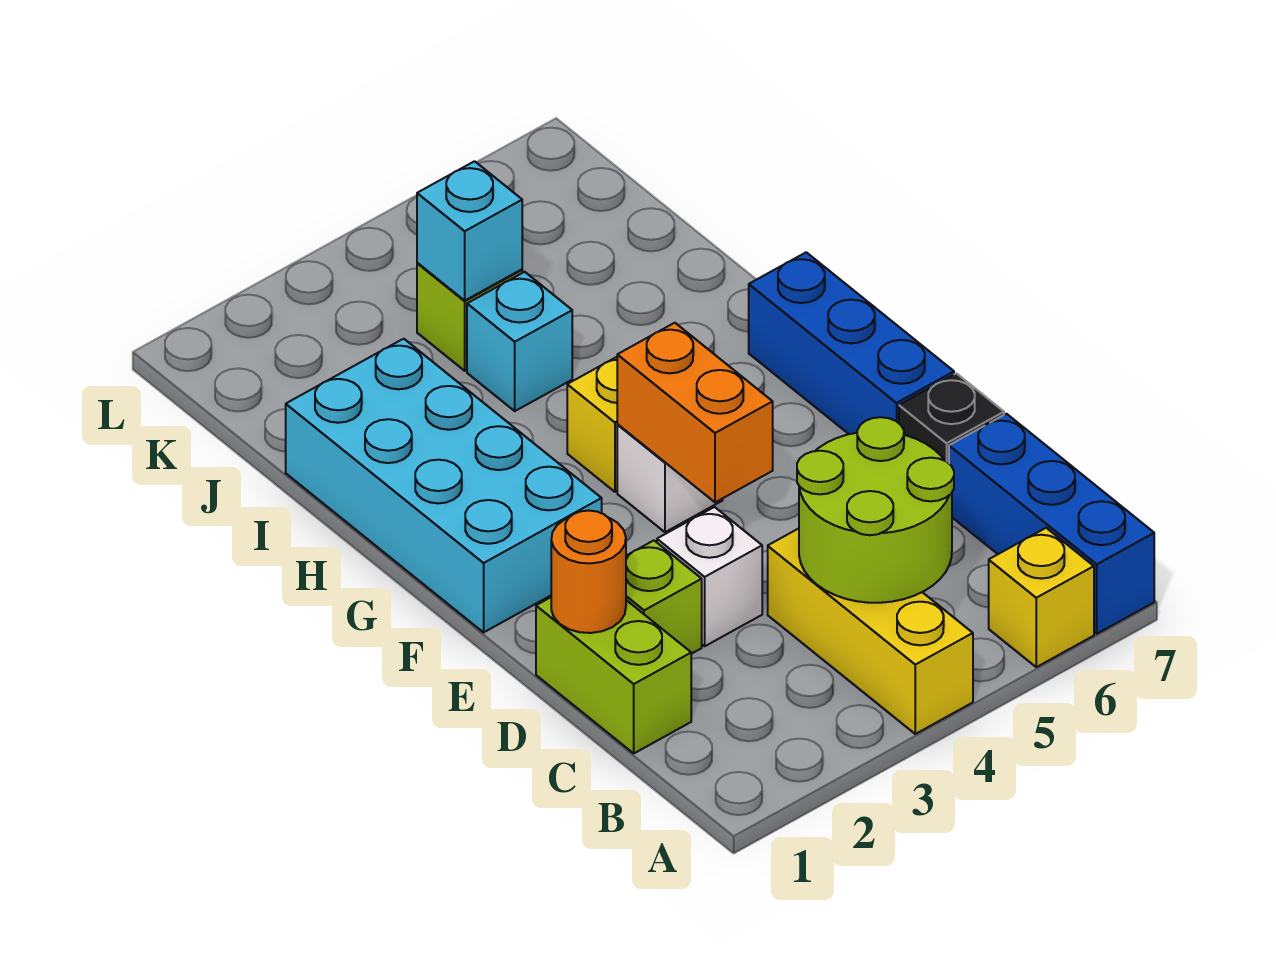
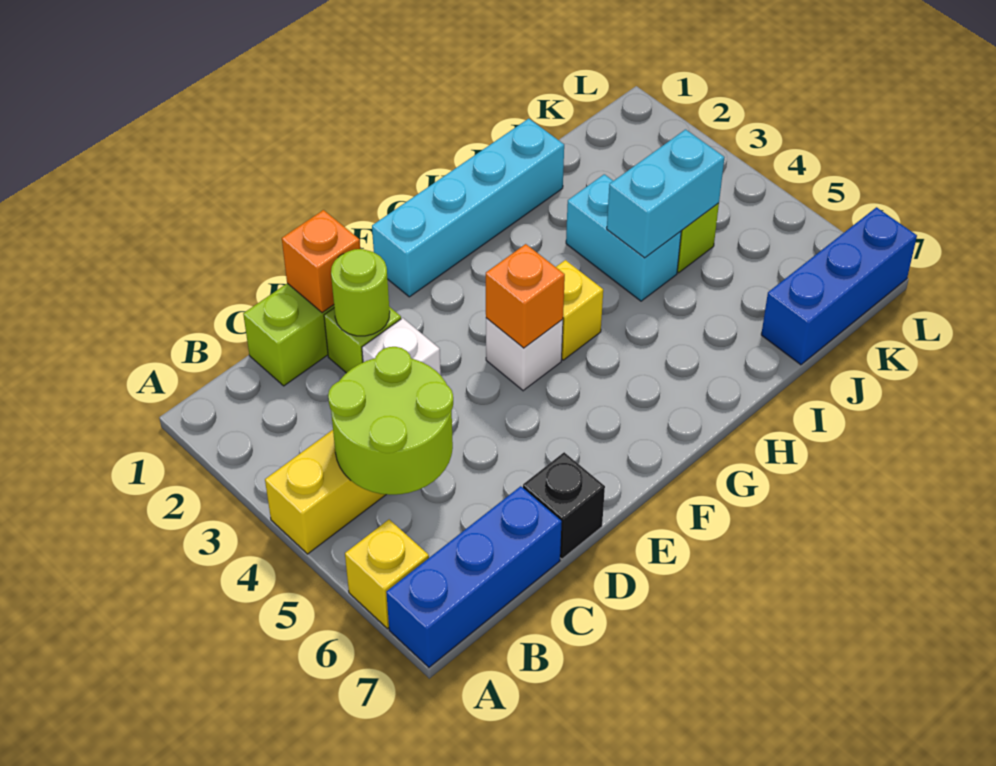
orange 1x1 round brick [551,511,626,633] -> orange 1x1 brick [282,210,360,313]
none -> lime 1x1 round brick [331,249,390,336]
orange 1x2 brick [617,323,773,502] -> orange 1x1 brick [486,244,565,348]
blue 1x3 brick [749,252,954,434] -> blue 1x3 brick moved to [761,207,917,365]
cyan 2x4 brick [286,339,602,632] -> cyan 1x4 brick [372,119,564,297]
cyan 1x1 brick [467,272,572,411] -> cyan 1x2 brick [566,174,681,301]
cyan 1x1 brick [417,161,522,300] -> cyan 1x2 brick [607,129,725,258]

